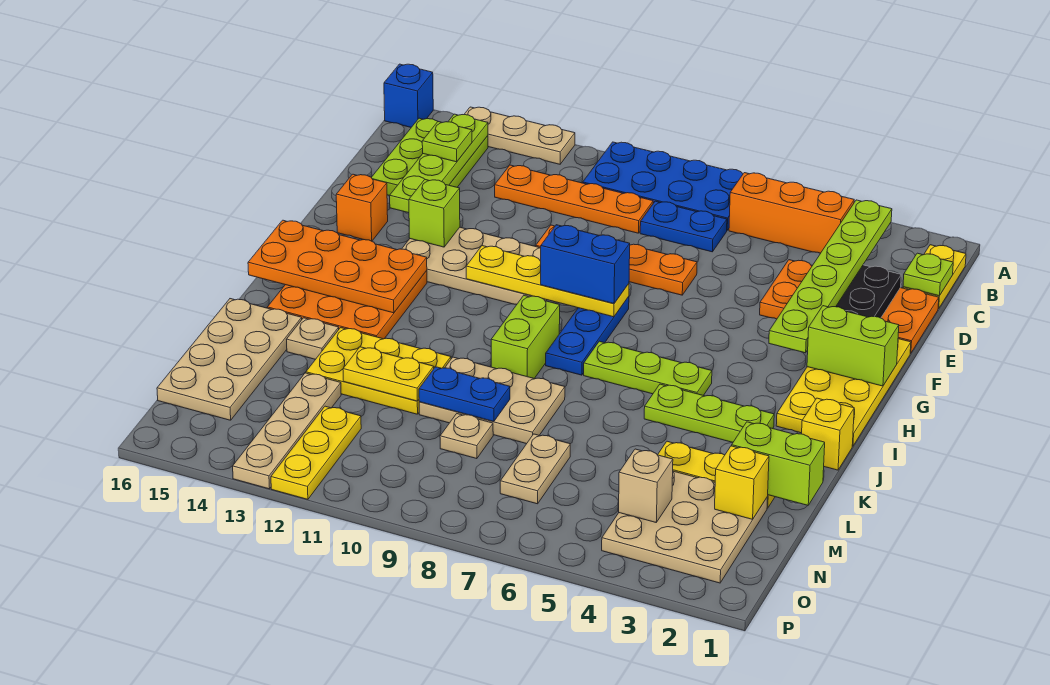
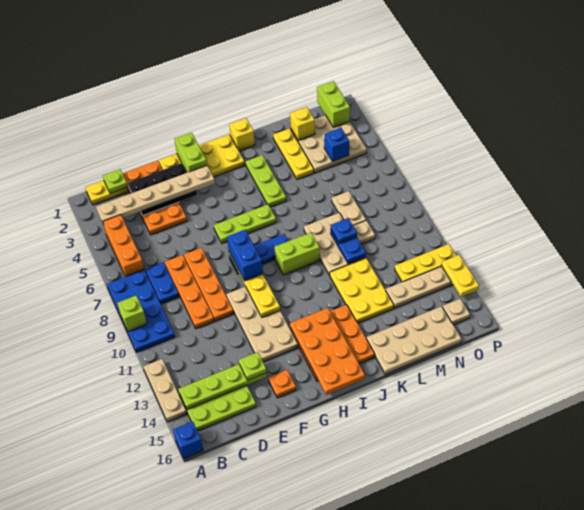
lime 1x6 plate [769,200,892,353] -> tan 1x6 plate [96,166,215,223]
orange 1x4 plate [495,165,653,233] -> orange 1x4 plate moved to [165,255,214,329]
lime 1x1 plate [422,122,472,162] -> lime 1x1 plate moved to [239,352,267,380]
lime 1x1 brick [409,180,460,247] -> lime 1x1 brick moved to [118,296,147,331]
orange 1x1 brick [336,174,388,241] -> orange 1x1 plate [268,370,296,398]
lime 1x3 plate [584,341,712,395] -> lime 1x3 plate turned to [214,204,276,243]
tan 1x1 plate [287,318,339,359] -> tan 1x1 plate moved to [442,299,470,325]
lime 1x2 brick [732,422,825,505] -> lime 1x2 brick moved to [317,81,350,127]
none -> blue 1x1 plate [331,218,357,244]
yellow 1x2 plate [343,347,434,401] -> yellow 1x2 plate moved to [441,255,479,297]
tan 1x2 plate [500,434,570,504] -> tan 1x2 plate turned to [332,191,366,225]
tan 1x1 brick [619,449,673,522] -> blue 1x1 brick [324,128,349,161]

